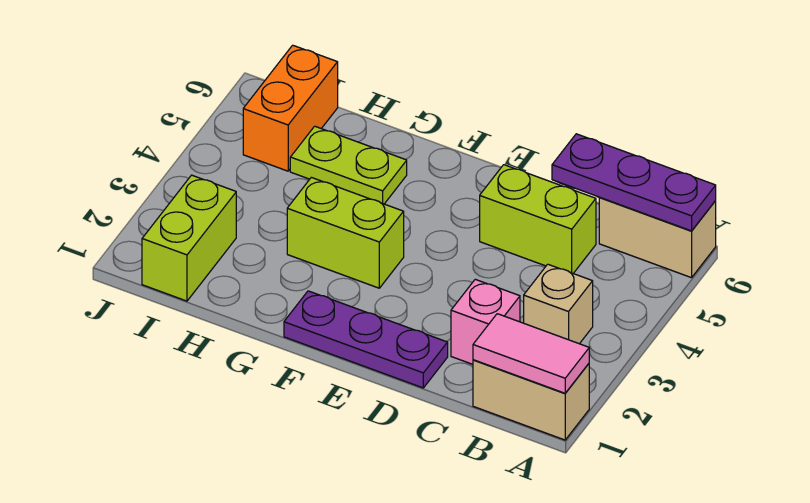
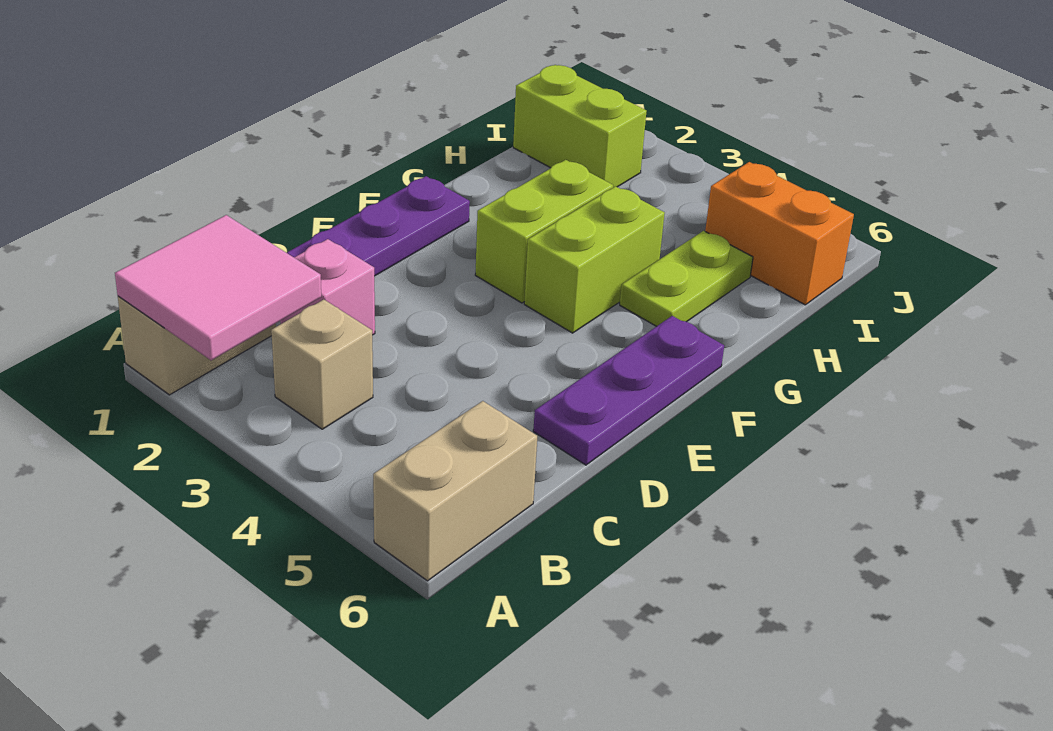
pink 1x2 tile [473,314,589,393] -> pink 2x2 tile [115,215,321,360]
purple 1x3 plate [552,134,716,231] -> purple 1x3 plate moved to [533,316,724,465]
lime 1x2 brick [480,165,596,273] -> lime 1x2 brick moved to [524,186,665,333]

